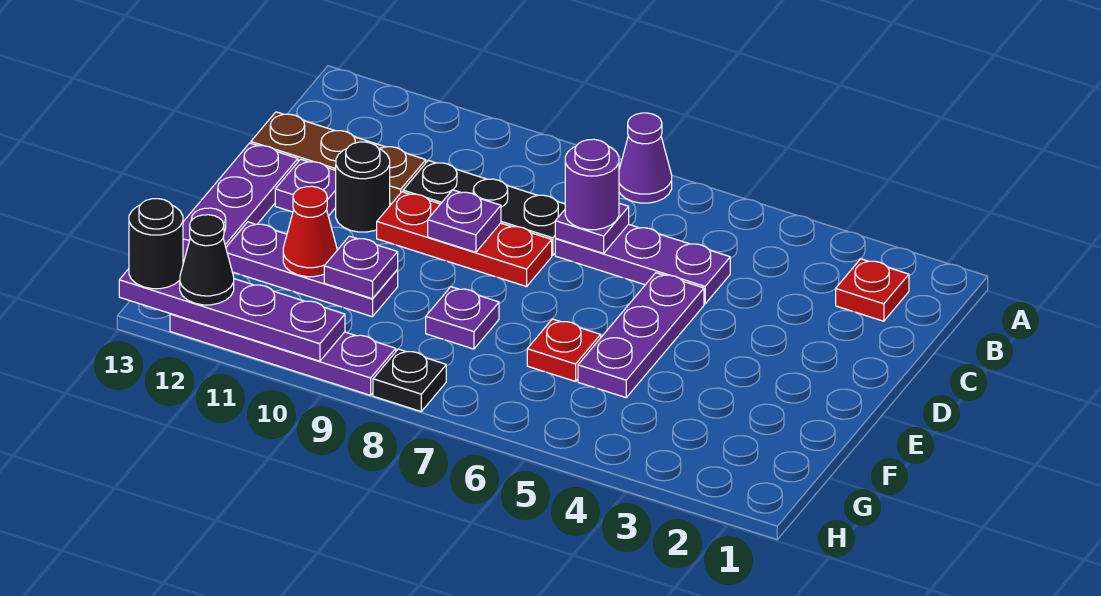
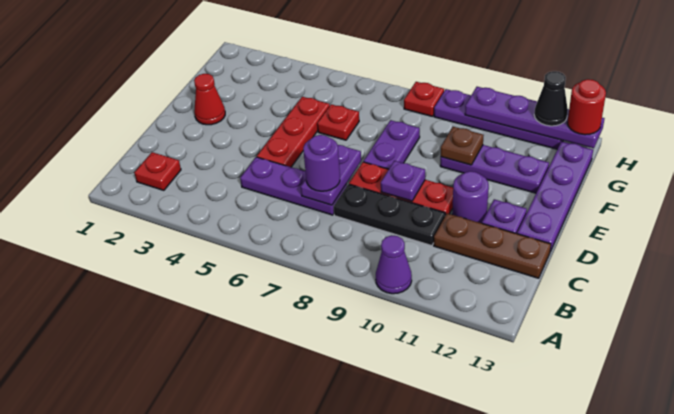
purple 1x1 cone [619,113,672,203] -> purple 1x1 cone moved to [376,235,412,294]
purple 1x1 plate [555,203,629,253] -> purple 1x2 plate [301,145,361,205]
purple 1x3 plate [578,273,704,398] -> red 1x3 plate [257,97,330,167]
black 1x1 round brick [336,142,390,232] -> purple 1x1 round brick [452,171,489,223]
purple 1x1 plate [426,287,499,349] -> purple 1x2 plate [364,120,420,169]
purple 1x1 plate [324,236,398,299] -> brown 1x1 plate [441,127,484,165]
red 1x1 cone [283,186,337,277] -> red 1x1 cone moved to [194,74,225,125]
black 1x1 plate [373,349,446,411] -> red 1x1 plate [404,82,444,117]
black 1x1 round brick [129,199,183,289] -> red 1x1 round brick [567,79,606,135]

